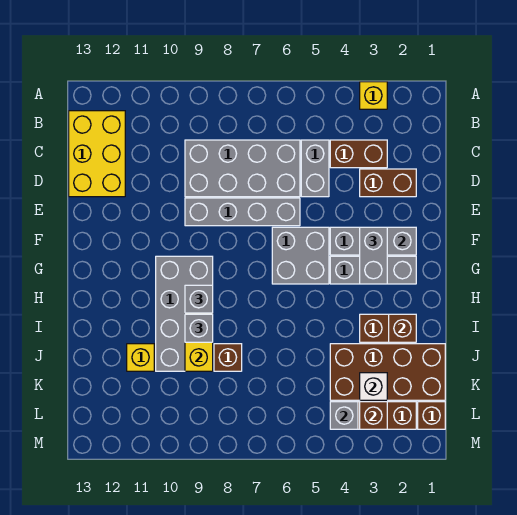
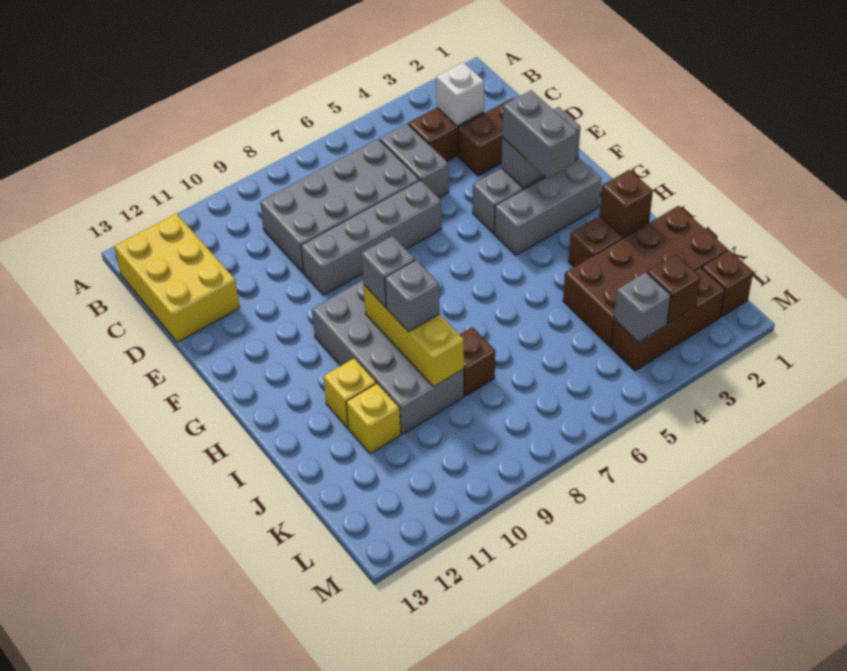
yellow 1x1 brick [360,82,387,109] -> yellow 1x1 brick moved to [323,358,376,428]
grey 2x2 brick [272,227,329,284] -> none
white 1x1 brick [360,373,387,400] -> white 1x1 brick moved to [436,62,484,126]

